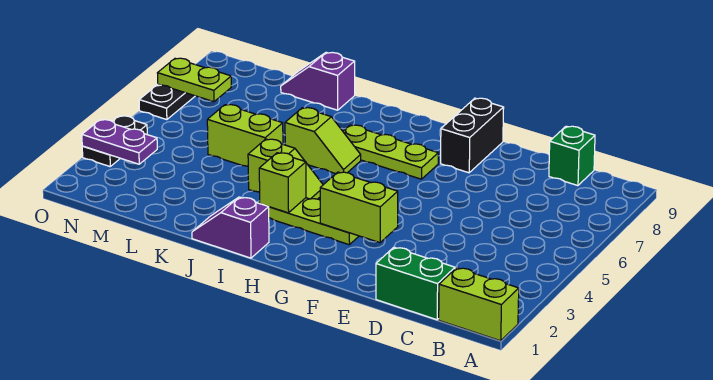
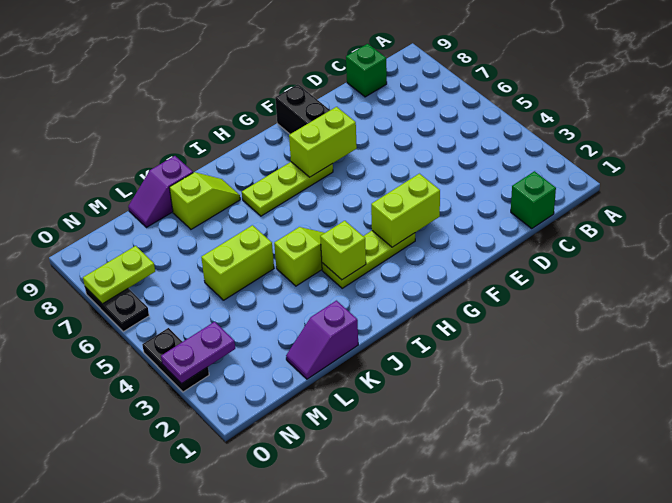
lime 1x2 brick [439,268,519,341] -> lime 1x2 brick moved to [289,107,357,177]
green 1x2 brick [376,247,455,320] -> green 1x1 brick [511,171,556,228]
purple 1x2 slope [192,197,269,258] -> purple 1x2 slope moved to [286,301,358,379]
lime 1x2 slope [285,108,361,174] -> lime 1x2 slope moved to [169,172,240,229]

